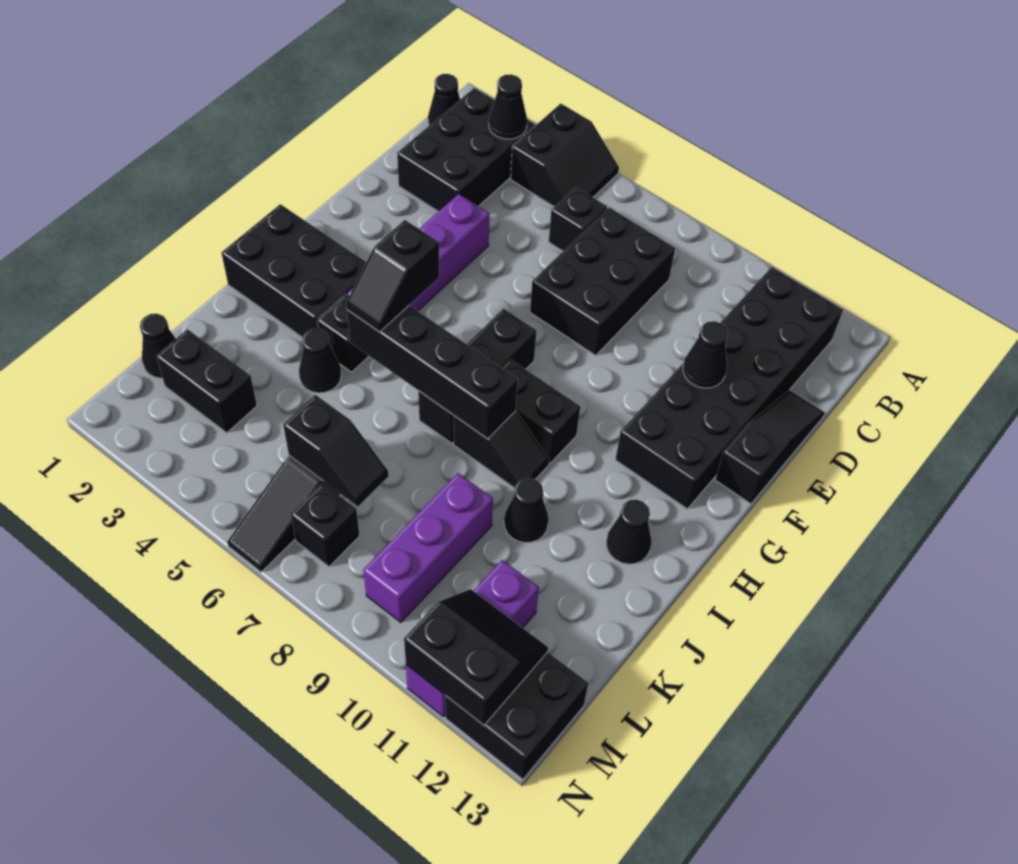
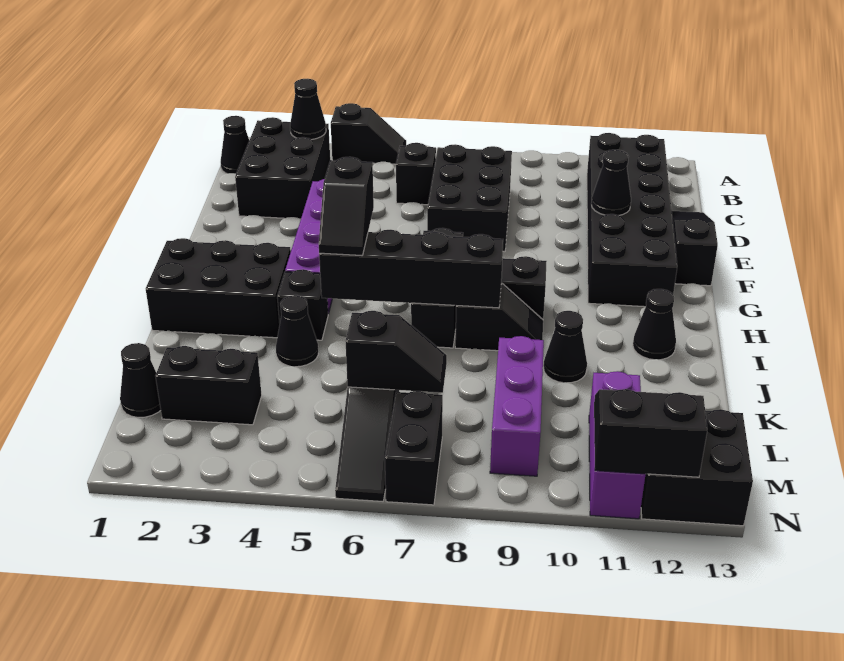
black 2x2 slope [511,104,619,207] -> black 1x2 slope [331,103,406,164]
black 1x1 brick [291,483,359,567] -> black 1x2 brick [385,391,443,505]

